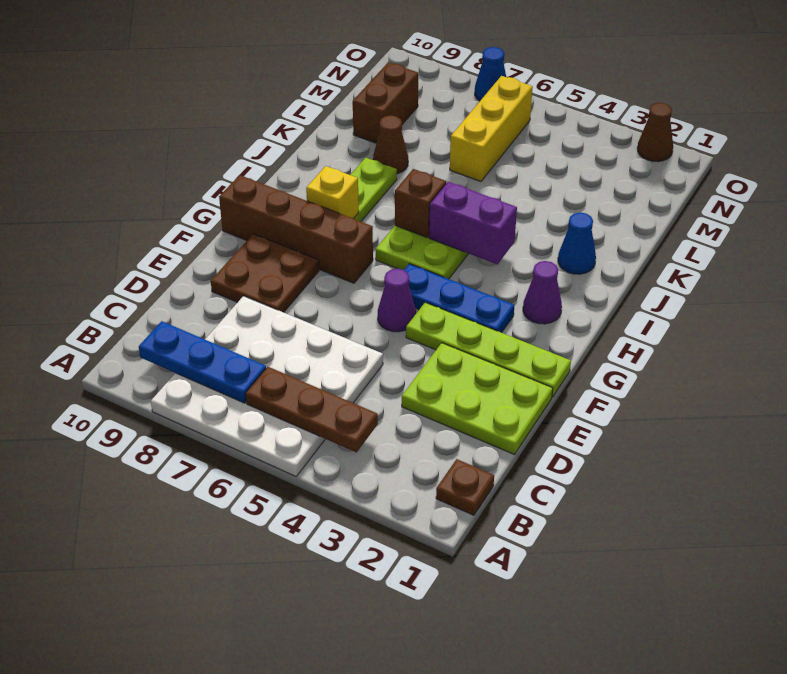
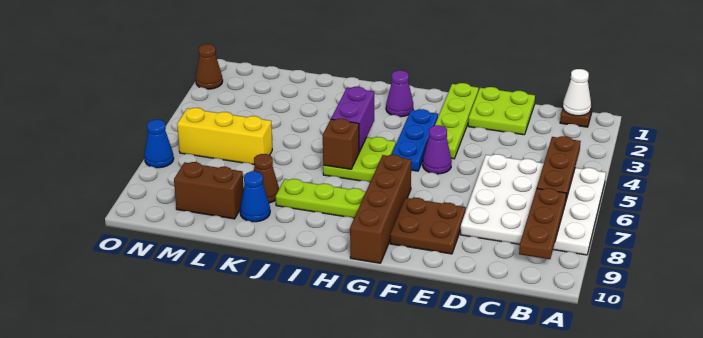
none -> white 1x1 cone [563,69,591,116]
blue 1x3 plate [139,321,266,403] -> brown 1x3 plate [519,188,566,259]
lime 2x3 plate [402,343,553,454] -> lime 2x2 plate [468,87,535,135]
yellow 1x1 brick [306,166,359,218] -> none
blue 1x1 cone [558,213,596,274] -> blue 1x1 cone moved to [240,171,270,222]

